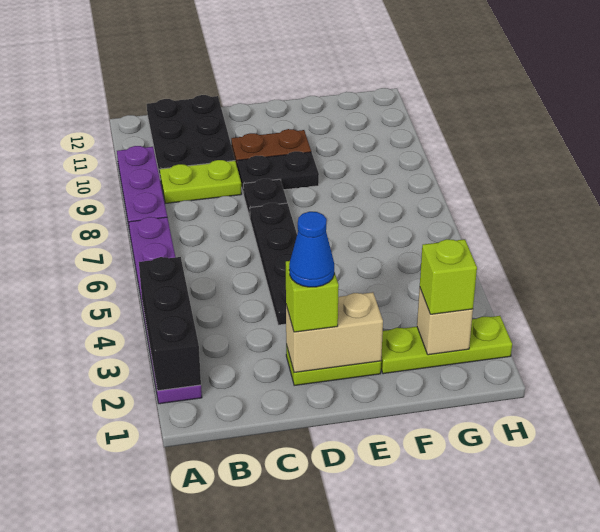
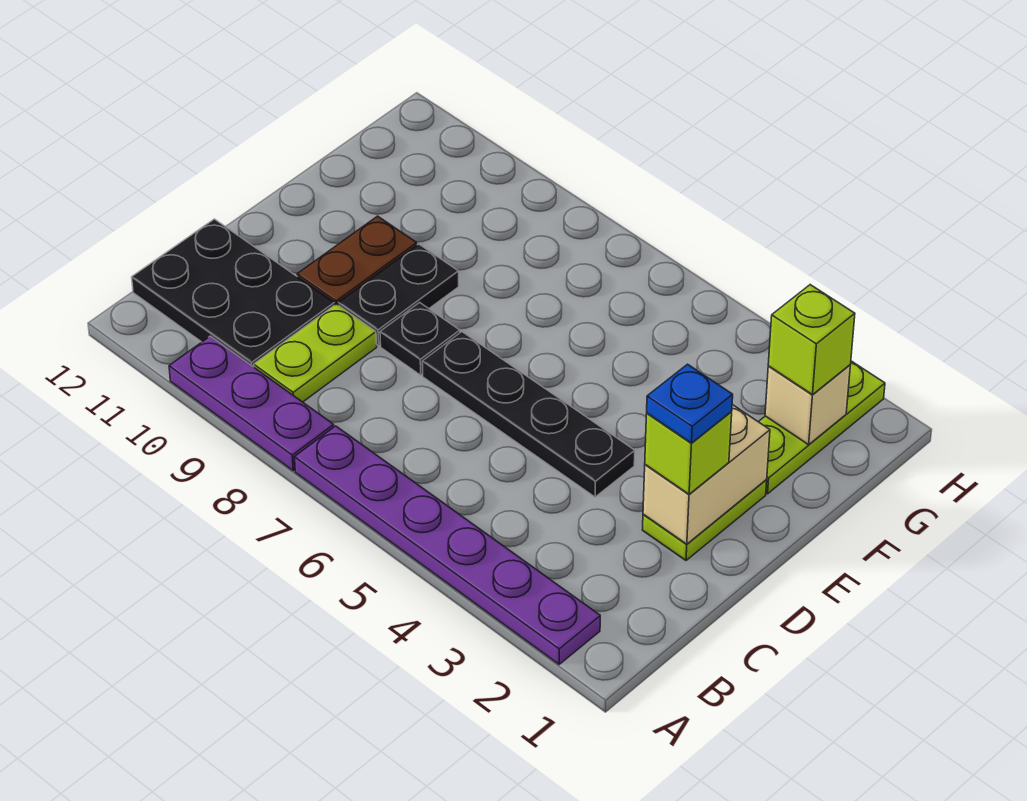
black 1x3 brick [139,257,201,391] -> none
blue 1x1 cone [289,212,334,287] -> blue 1x1 plate [647,364,733,443]

